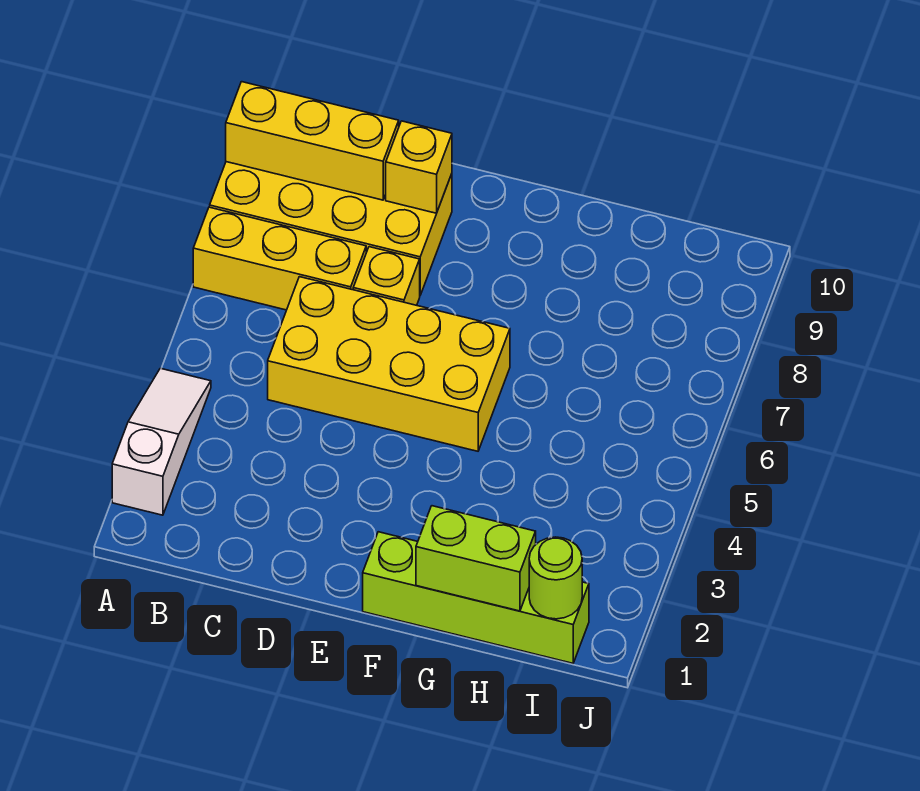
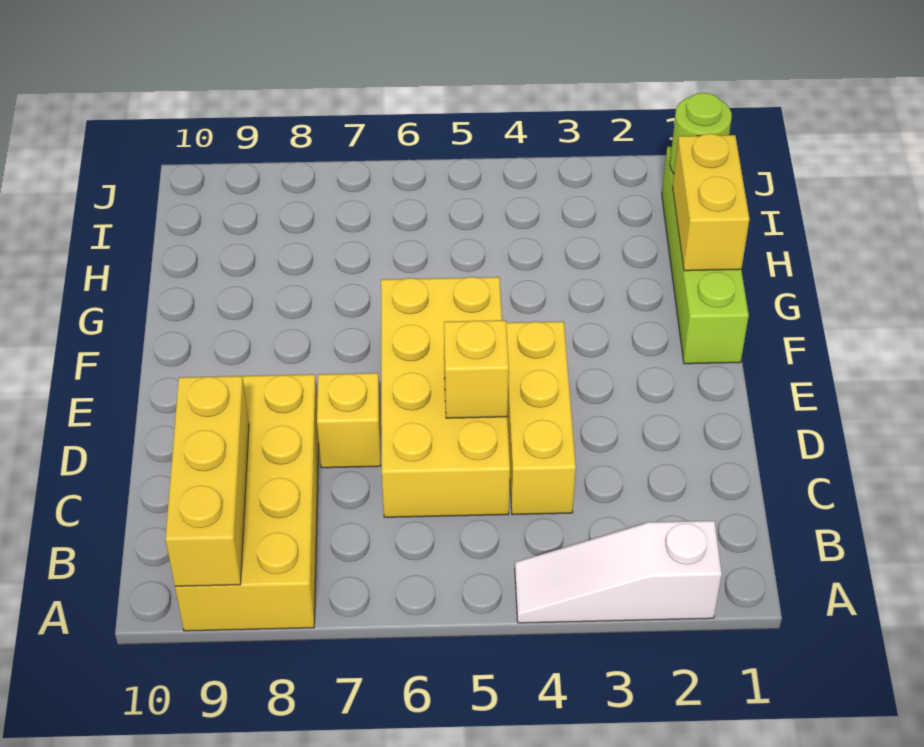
yellow 1x3 brick [193,207,366,310] -> yellow 1x3 brick moved to [506,321,576,515]
yellow 1x1 brick [386,121,452,213] -> yellow 1x1 brick moved to [444,320,509,418]
lime 1x2 brick [416,506,536,611] -> yellow 1x2 brick [673,134,750,271]

